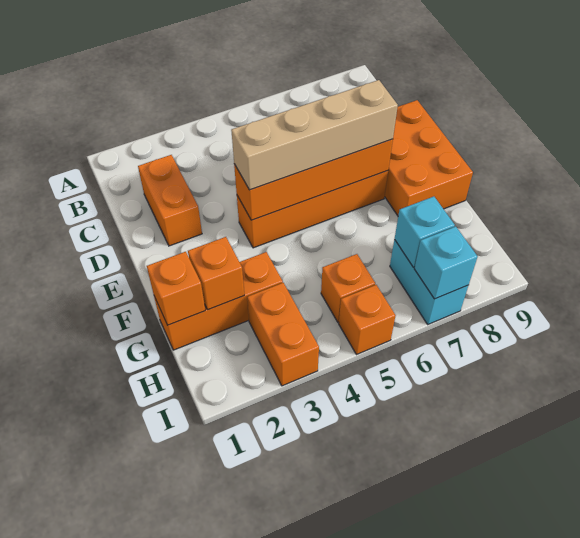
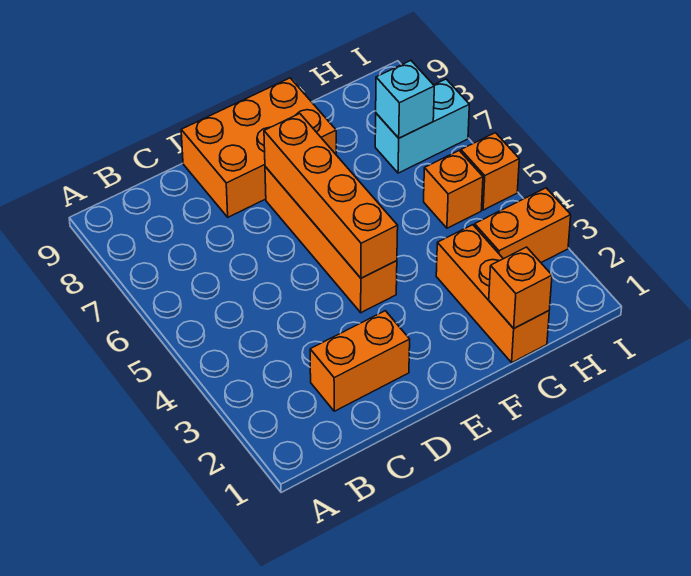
tan 1x4 brick [231,80,398,190] -> none
orange 1x1 brick [188,237,244,310] -> none
cyan 1x1 brick [415,226,478,299] -> none

